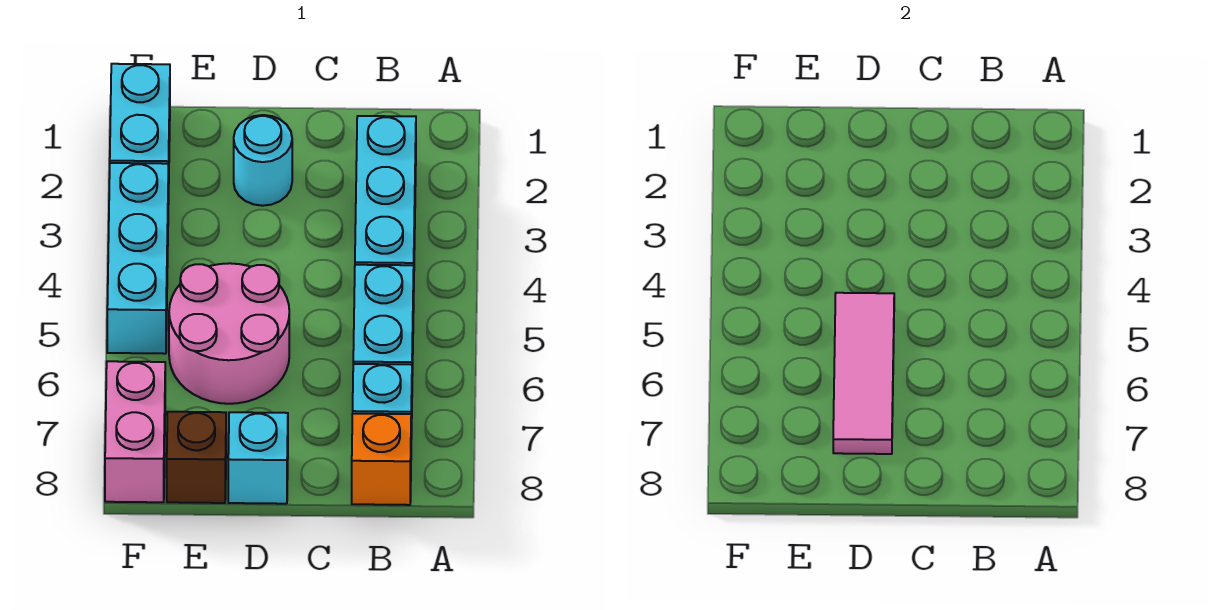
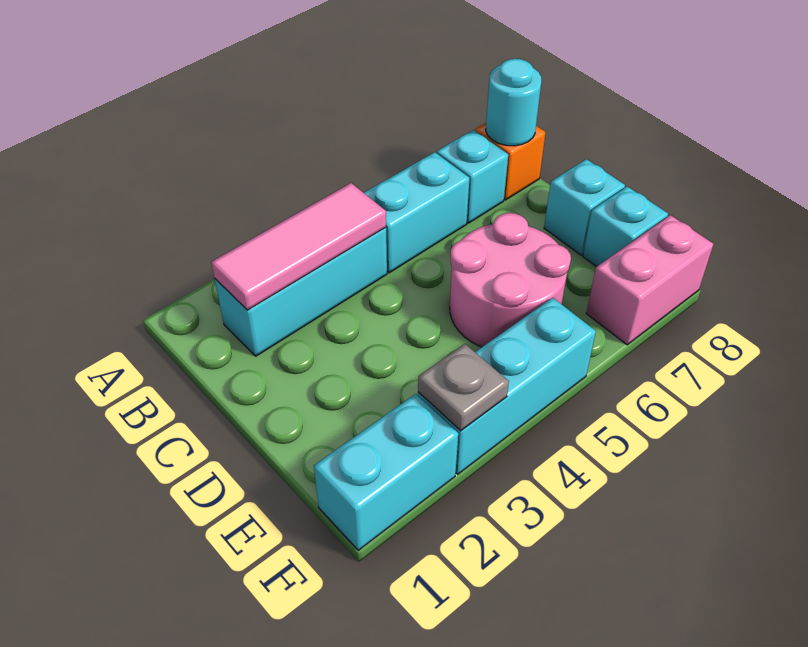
cyan 1x1 round brick [234,115,292,206] -> cyan 1x1 round brick moved to [486,59,541,146]
pink 1x3 tile [833,293,894,454] -> pink 1x3 tile moved to [211,183,386,310]
brown 1x1 brick [167,412,226,503] -> cyan 1x1 brick [583,186,668,267]
none -> grey 1x1 plate [418,344,509,431]

